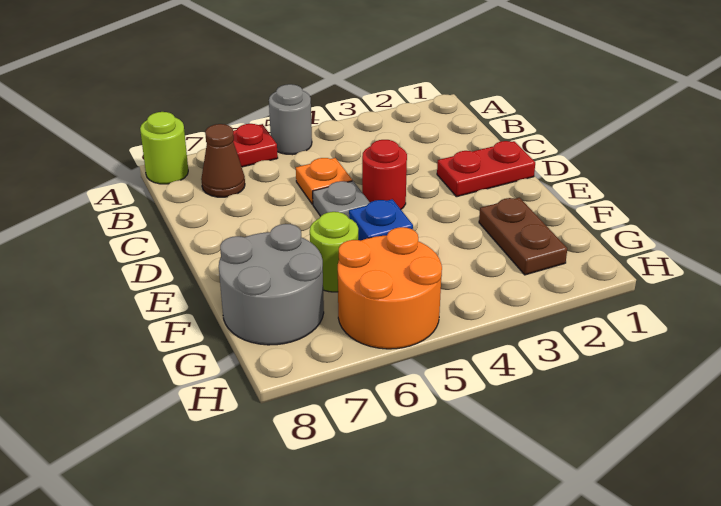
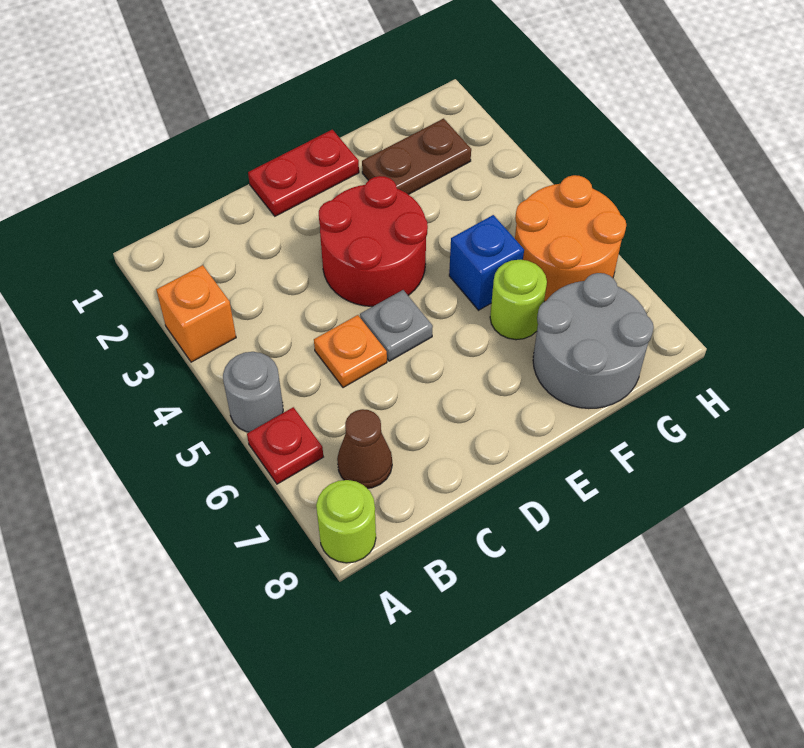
none -> orange 1x1 brick [156,265,236,362]
red 1x2 plate [437,141,535,197] -> red 1x2 plate turned to [248,130,359,216]
red 1x1 round brick [362,140,407,209] -> red 2x2 round brick [319,176,428,307]

